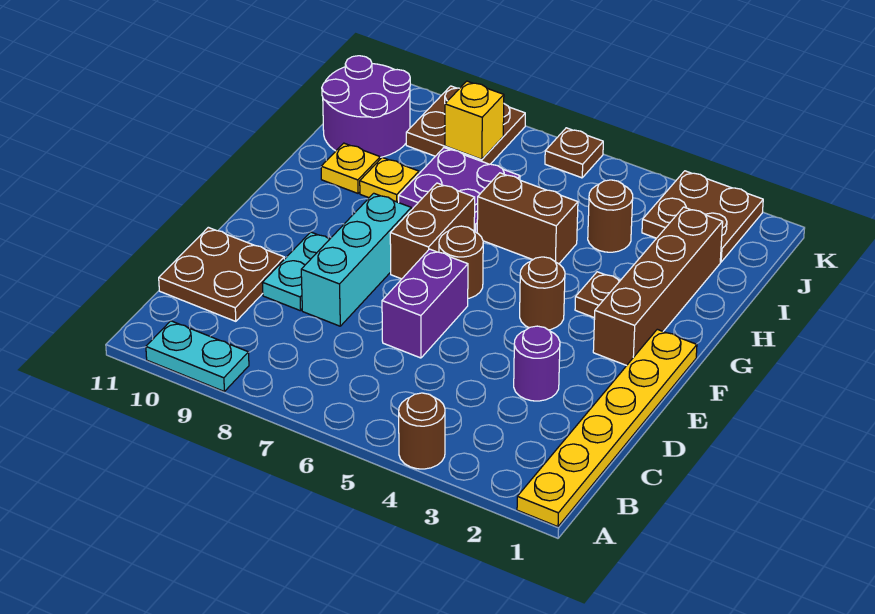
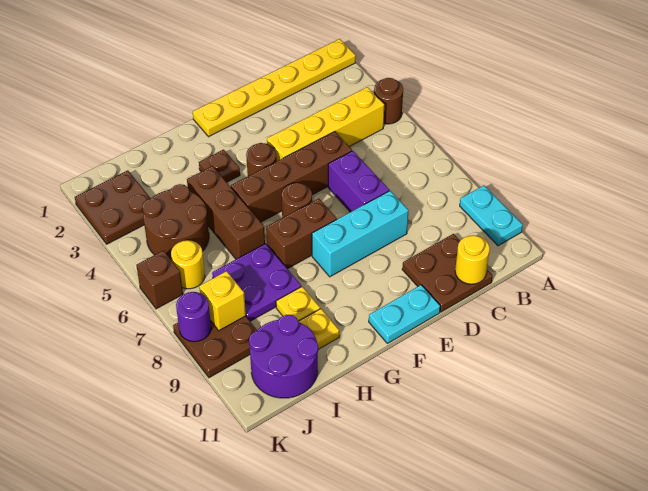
none -> yellow 1x4 brick [267,87,384,161]
none -> yellow 1x1 round brick [455,235,490,284]
purple 1x1 round brick [514,326,560,401] -> purple 1x1 round brick moved to [176,292,211,342]
purple 1x2 brick [382,249,468,358] -> purple 1x2 brick turned to [328,151,389,212]
cyan 1x2 plate [262,232,330,311] -> cyan 1x2 plate moved to [369,285,440,343]
brown 1x4 brick [593,207,723,366] -> brown 1x4 brick moved to [231,132,352,222]
brown 1x2 brick [477,173,578,264] -> brown 1x3 brick [187,166,265,259]
brown 1x1 round brick [588,180,633,252] -> brown 2x2 round brick [142,184,209,260]
none -> yellow 1x1 round brick [171,240,205,289]
brown 1x1 plate [545,128,603,178] -> brown 1x1 brick [136,251,183,309]

